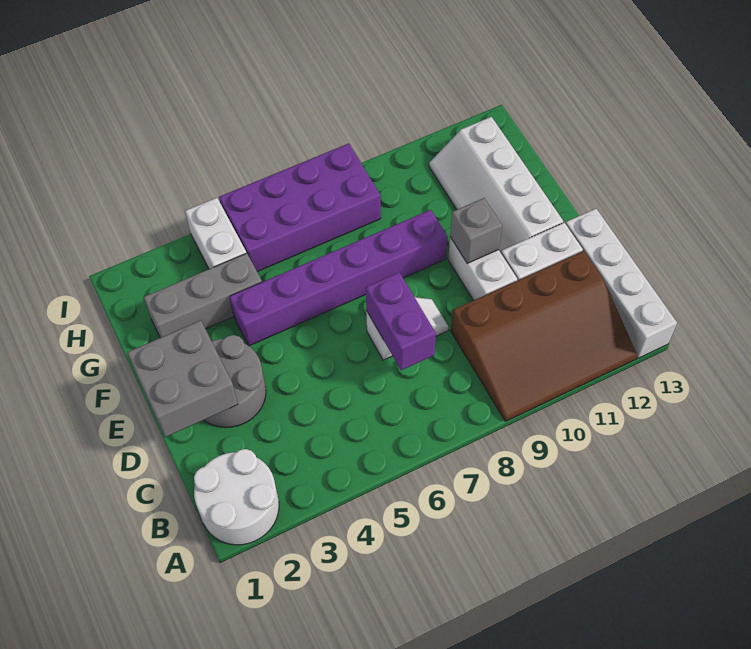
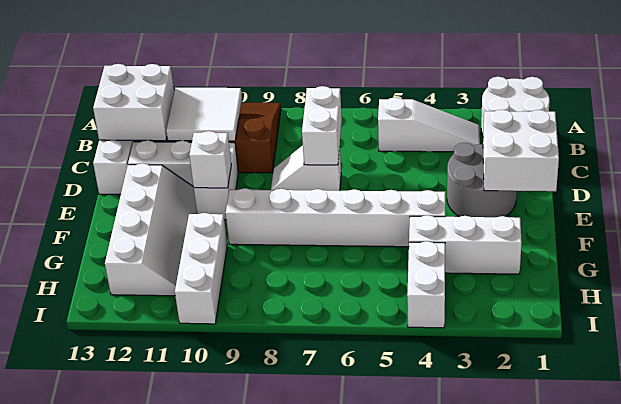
none -> white 1x3 slope [378,97,480,152]
none -> white 2x2 tile [166,88,242,141]
none -> white 2x2 brick [93,64,174,141]
purple 1x2 brick [366,272,436,370] -> white 1x2 brick [302,86,342,165]
grey 2x2 brick [127,320,238,437] -> white 2x2 brick [483,110,559,191]
grey 1x1 brick [450,198,502,263] -> white 1x1 brick [189,131,231,188]
purple 1x6 brick [229,210,448,346] -> white 1x6 brick [226,188,446,247]
grey 1x3 brick [144,253,262,338] -> white 1x3 brick [409,215,522,274]
none -> white 1x3 brick [175,213,227,324]
purple 2x4 brick [219,143,381,272] -> none

